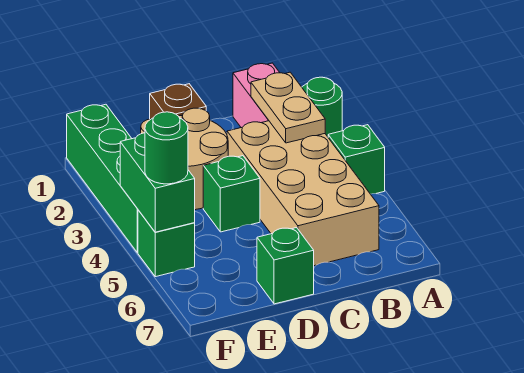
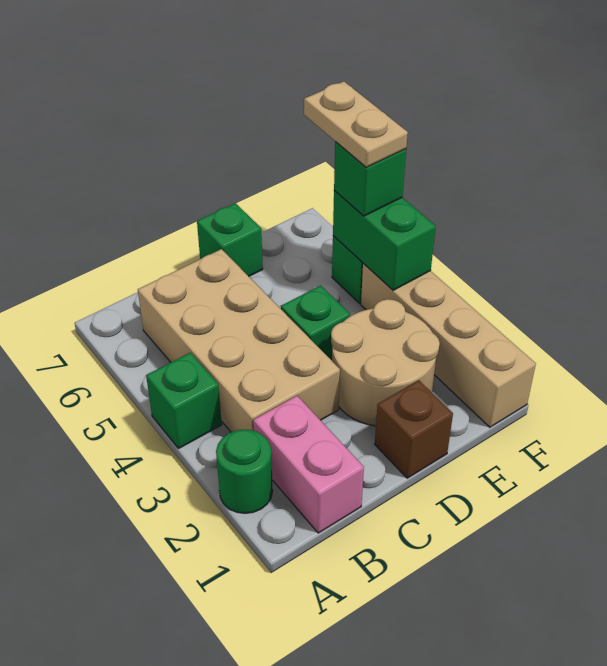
tan 1x2 plate [251,72,325,143] -> tan 1x2 plate moved to [304,81,408,167]
green 1x4 brick [67,104,138,253] -> tan 1x4 brick [361,263,536,427]
green 1x1 round brick [145,112,188,184] -> green 1x1 brick [334,142,406,216]

